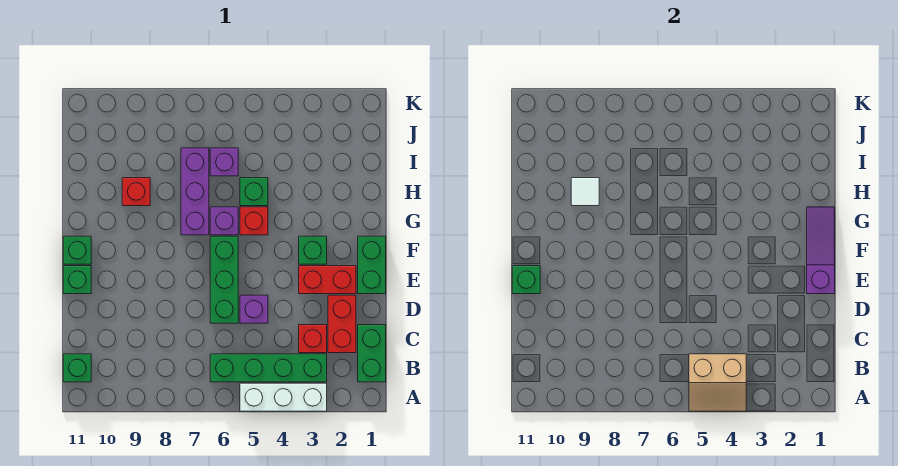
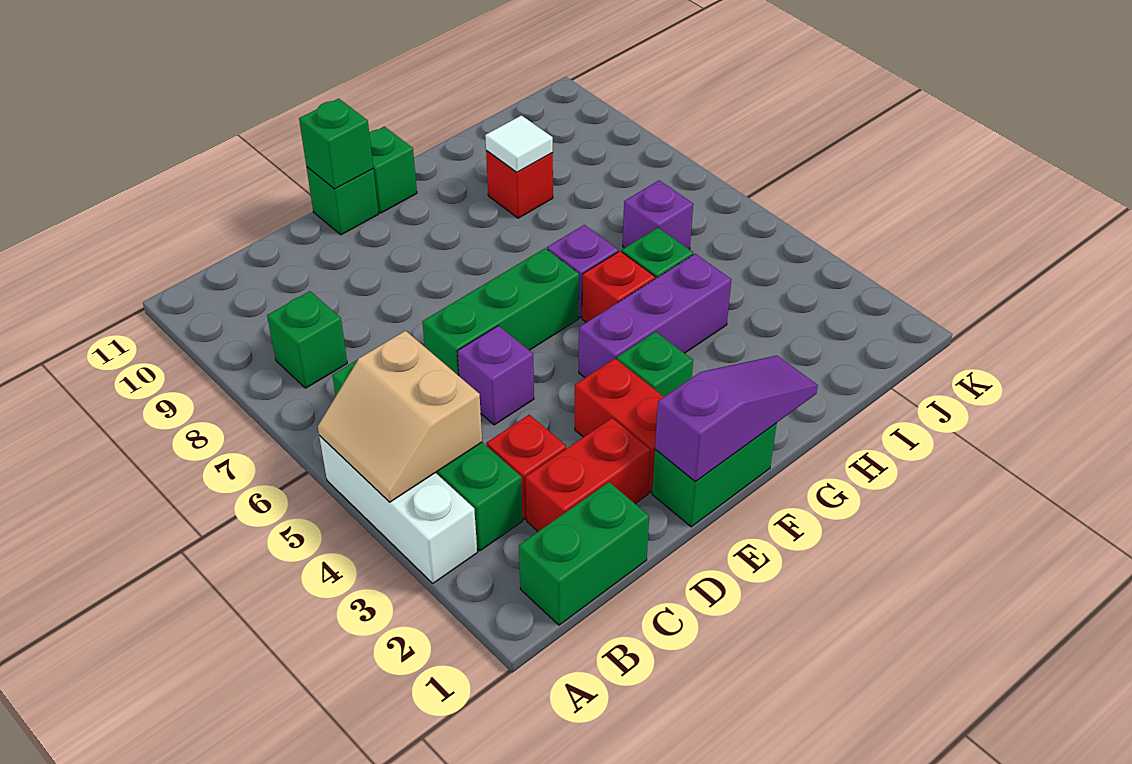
green 1x1 brick [63,354,91,382] -> green 1x1 brick moved to [267,291,347,388]
purple 1x3 brick [181,148,209,235] -> purple 1x3 brick moved to [579,254,731,378]

